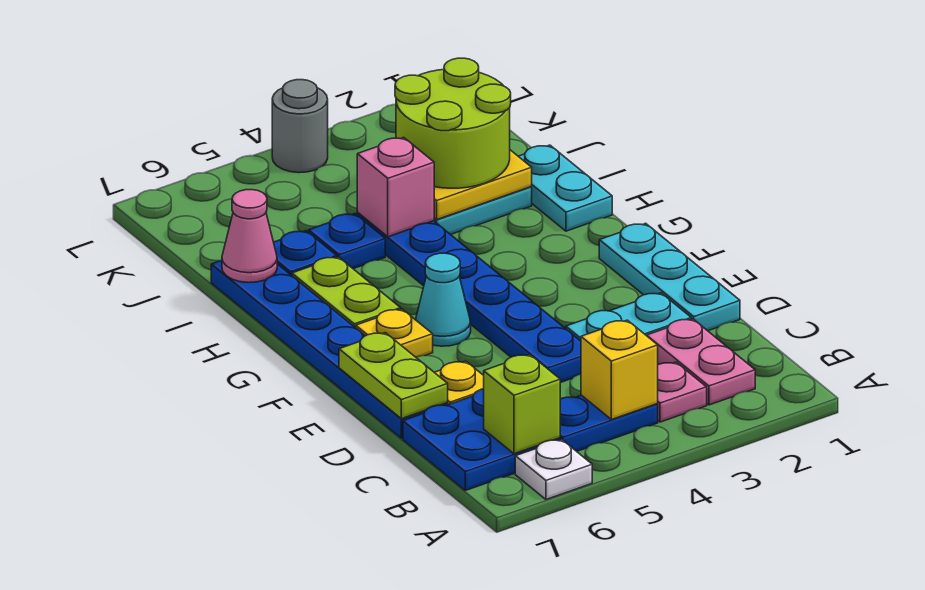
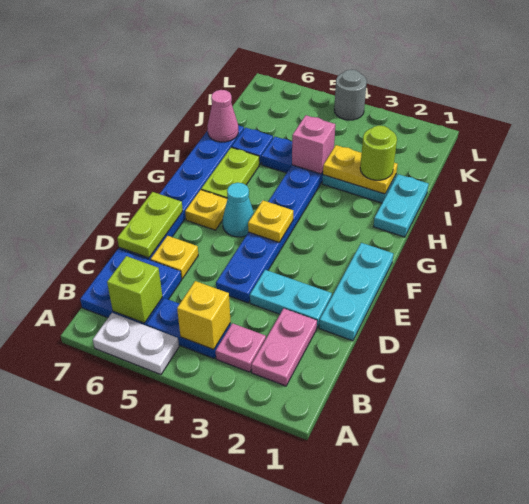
white 1x1 plate [515,440,592,499] -> white 1x2 plate [93,313,179,375]
none -> yellow 1x1 plate [248,200,293,242]
lime 2x2 round brick [395,58,511,188] -> lime 1x1 round brick [360,126,397,180]

